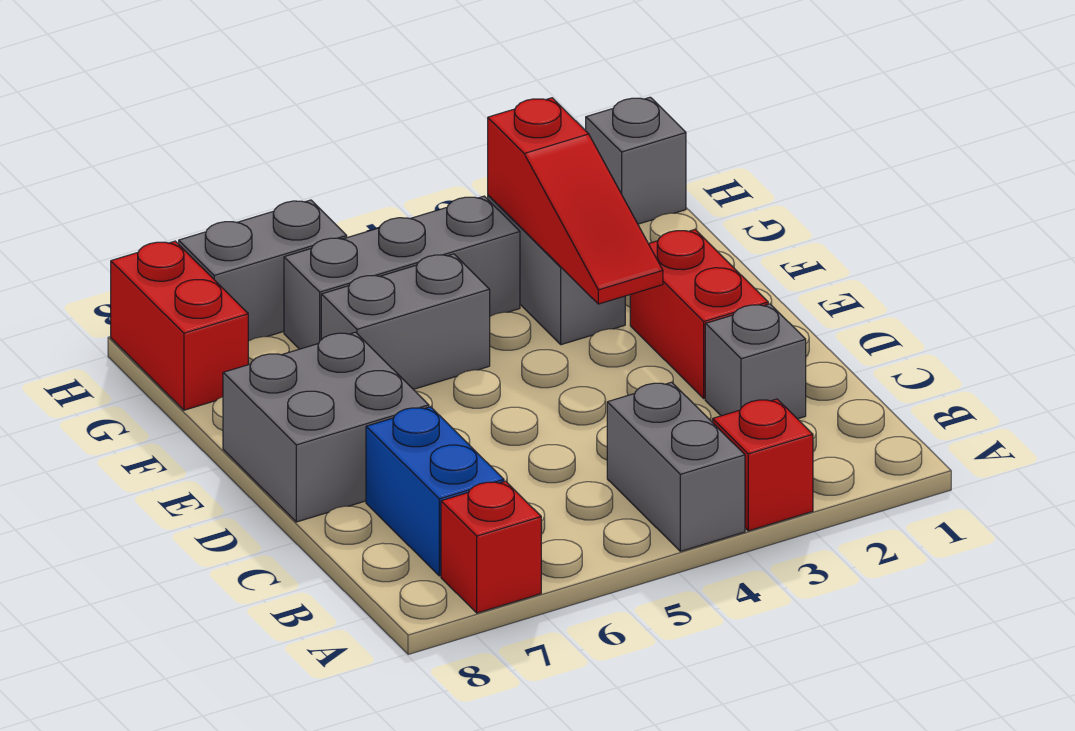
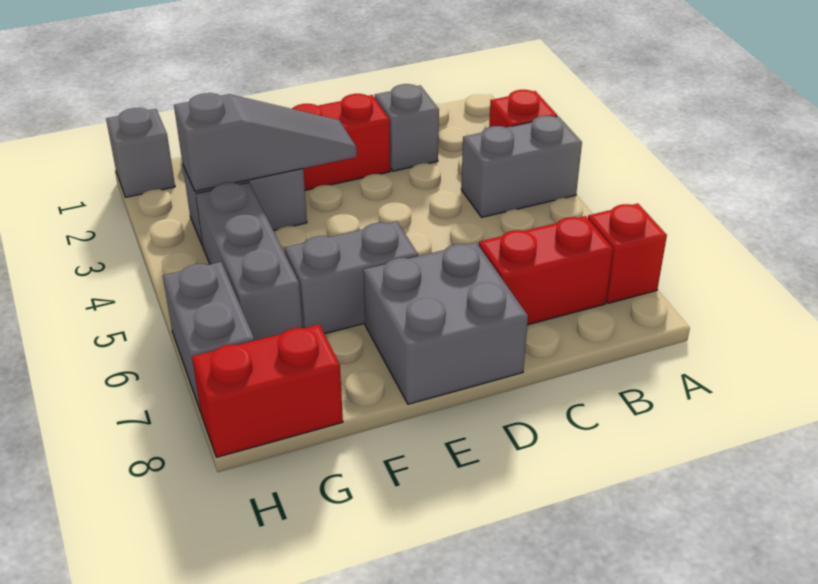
blue 1x2 brick [366,407,504,576] -> red 1x2 brick [479,216,613,325]
red 1x3 slope [488,98,663,304] -> grey 1x3 slope [174,93,357,191]
grey 1x2 brick [321,254,490,389] -> grey 1x2 brick turned to [285,222,418,334]

